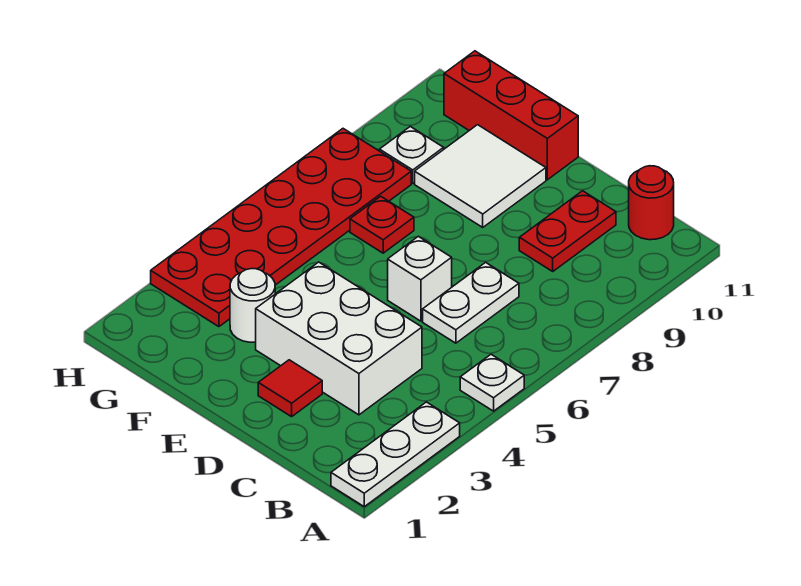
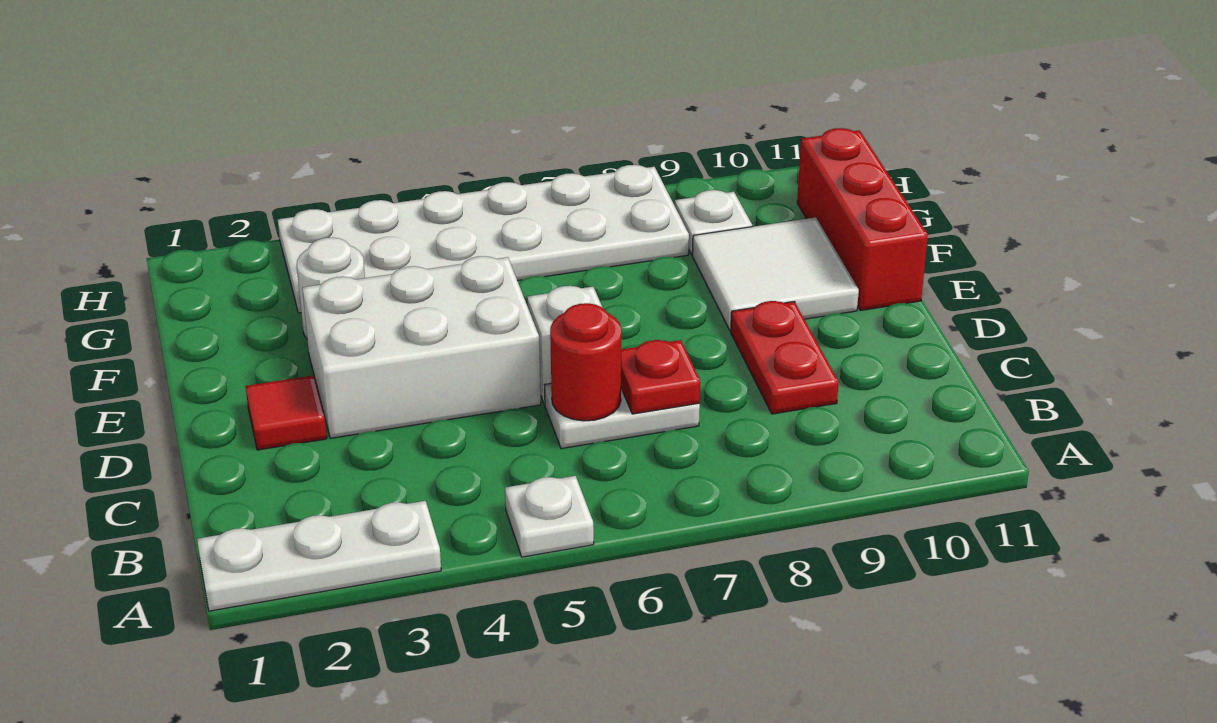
red 1x1 round brick [629,166,674,240] -> red 1x1 round brick moved to [550,303,621,421]
white 2x3 brick [256,262,422,415] -> white 2x3 brick turned to [302,256,541,438]
red 1x2 plate [519,191,616,271] -> red 1x2 plate turned to [731,301,839,414]
red 1x1 plate [350,196,414,253] -> red 1x1 plate moved to [621,340,700,414]
red 2x6 plate [151,129,411,327] -> white 2x6 plate [278,165,689,313]

